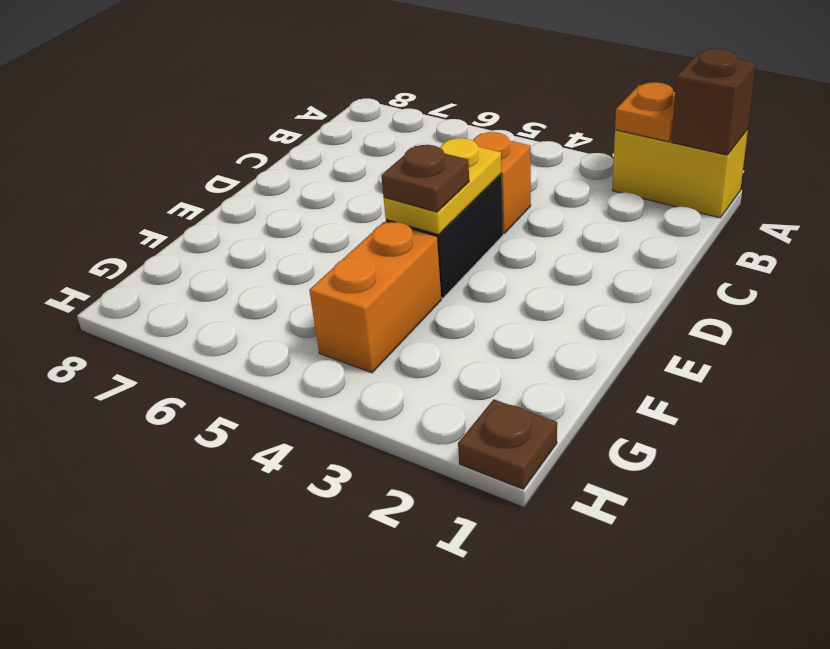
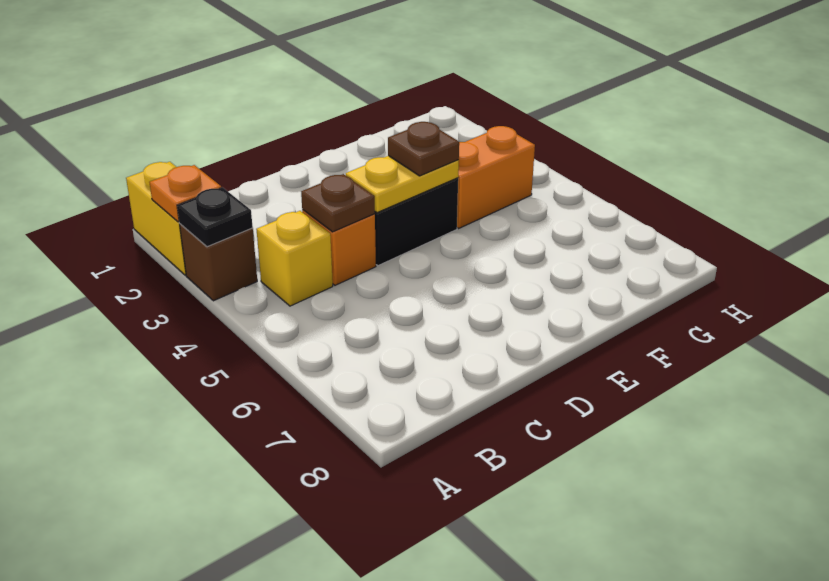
brown 1x1 brick [671,49,756,155] -> brown 1x1 brick moved to [180,224,257,301]
none -> black 1x1 plate [177,188,253,247]
none -> yellow 1x1 brick [256,211,333,306]
brown 1x1 plate [458,399,557,489] -> brown 1x1 plate moved to [301,174,375,232]

